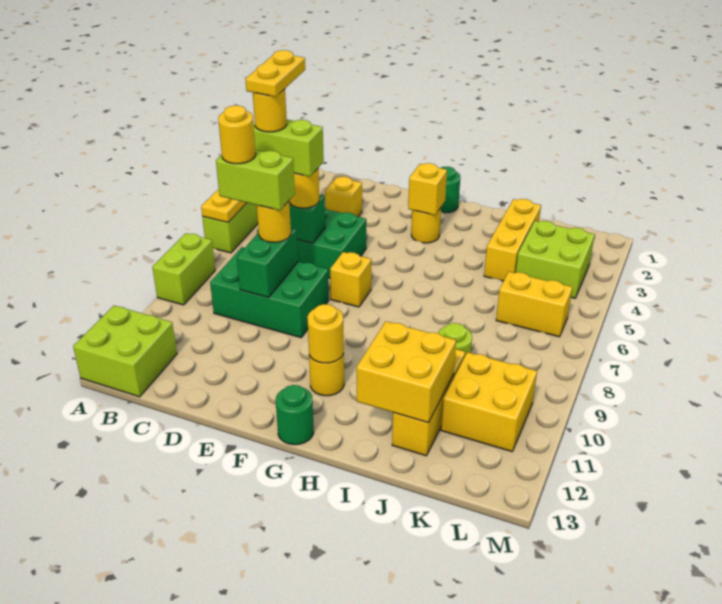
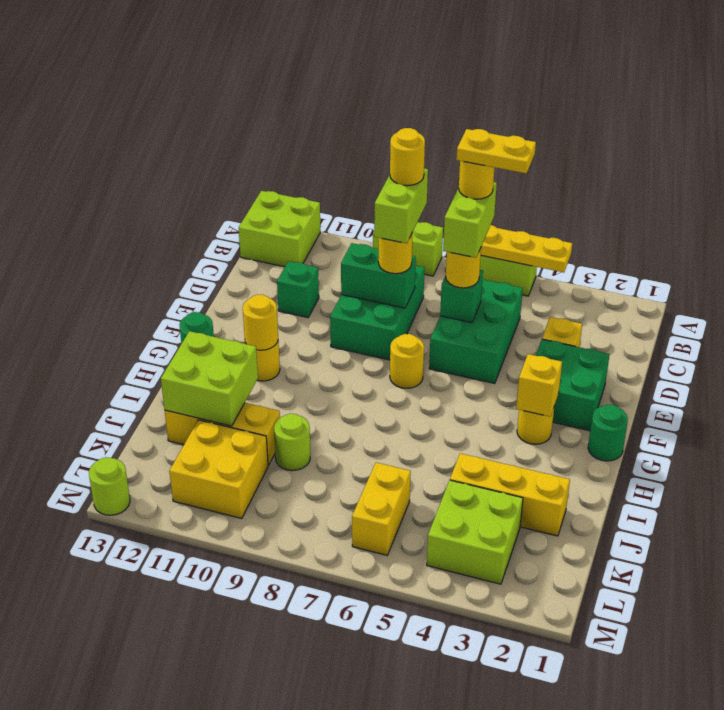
none -> green 1x1 brick [277,261,319,318]
none -> green 2x2 brick [536,339,610,431]
yellow 1x1 brick [330,252,371,307] -> yellow 1x1 round brick [390,334,424,388]
yellow 2x2 brick [356,321,456,423] -> lime 2x2 brick [161,331,258,426]
none -> lime 1x1 round brick [89,457,130,515]

